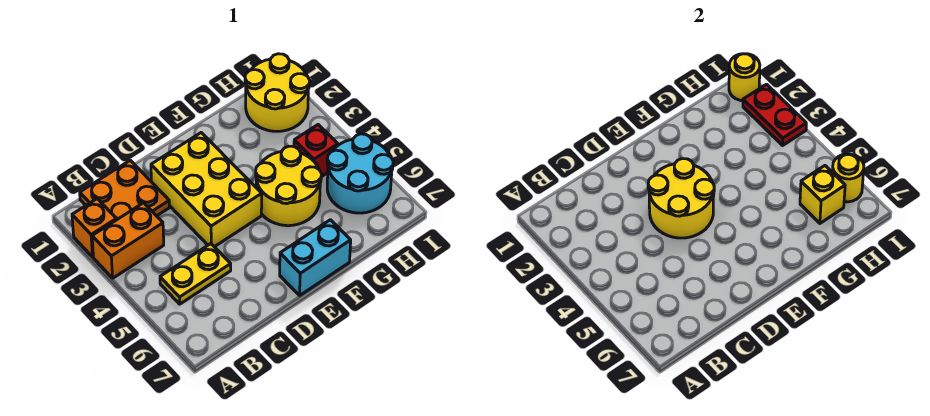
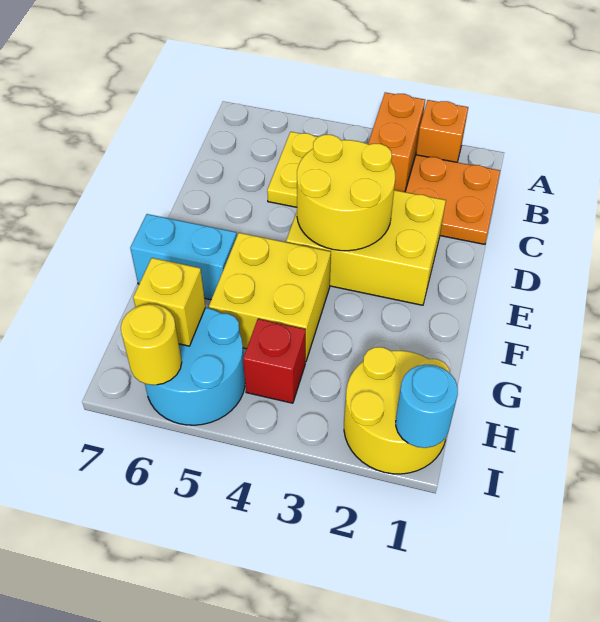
cyan 1x2 brick [280,220,351,295] -> cyan 1x2 brick turned to [130,214,237,300]
yellow 2x2 round brick [256,146,322,226] -> yellow 2x2 brick [209,233,331,362]
yellow 1x1 round brick [729,54,760,101] -> cyan 1x1 round brick [396,365,458,448]
red 1x2 plate [743,84,806,145] -> none

